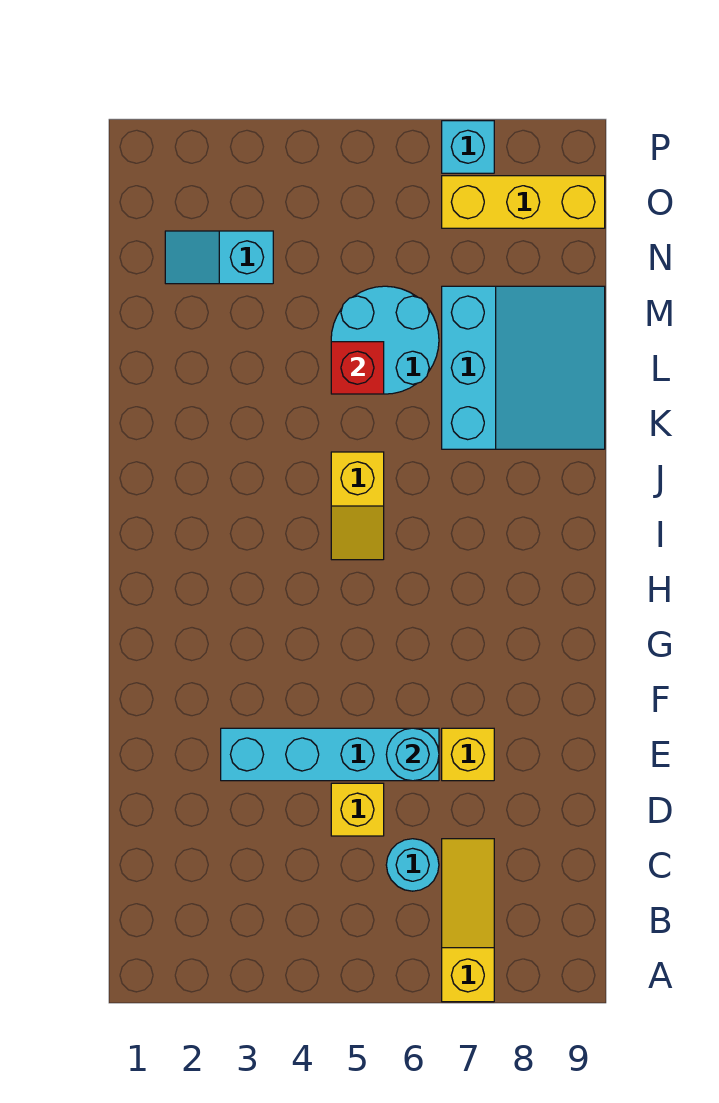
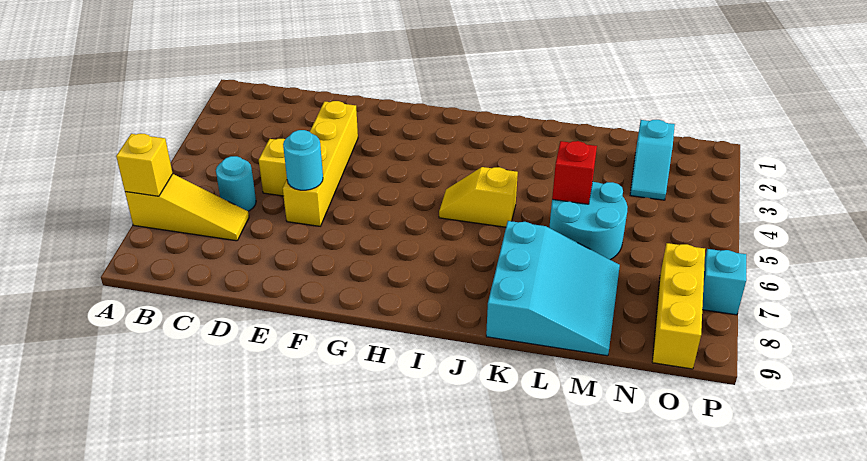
cyan 1x4 brick [221,728,439,781] -> yellow 1x4 brick [283,101,358,226]
yellow 1x1 brick [442,728,494,781] -> yellow 1x1 brick moved to [116,134,173,196]
cyan 3x3 slope [442,286,605,449] -> cyan 3x3 slope turned to [486,221,620,356]
cyan 1x2 slope [165,231,273,284] -> cyan 1x2 slope turned to [630,120,675,200]

